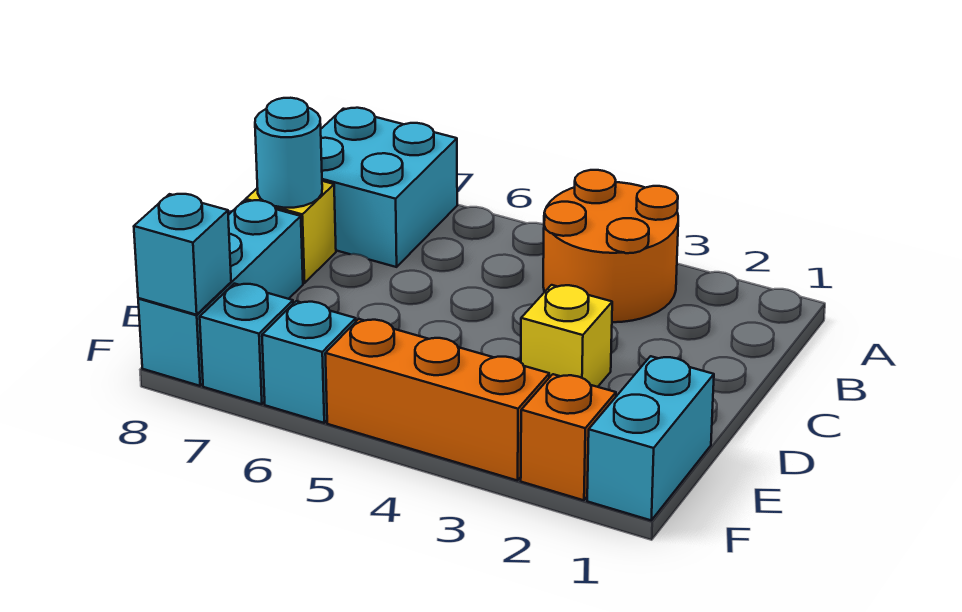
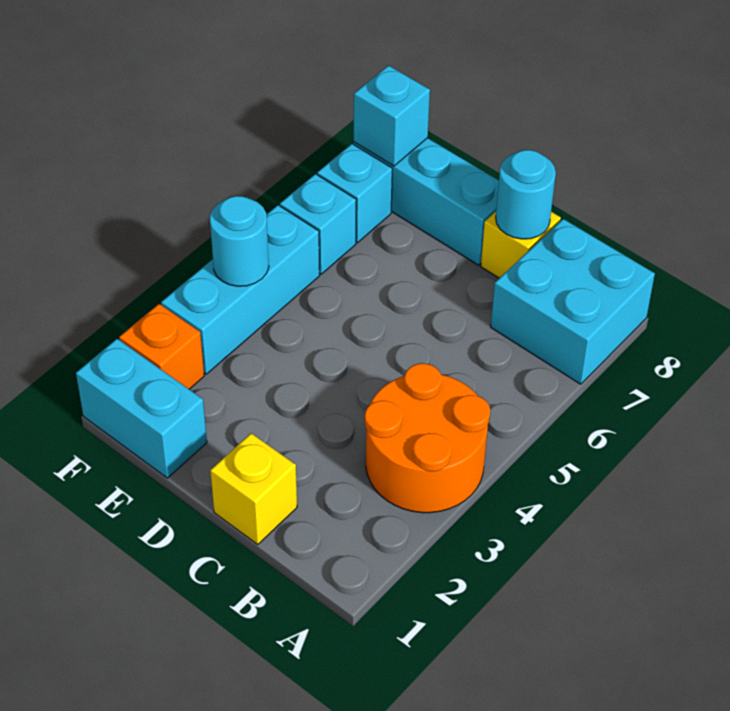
yellow 1x1 brick [521,285,612,387] -> yellow 1x1 brick moved to [210,433,297,544]
orange 1x3 brick [325,319,549,481] -> cyan 1x3 brick [161,205,320,374]
none -> cyan 1x1 round brick [210,196,269,286]

